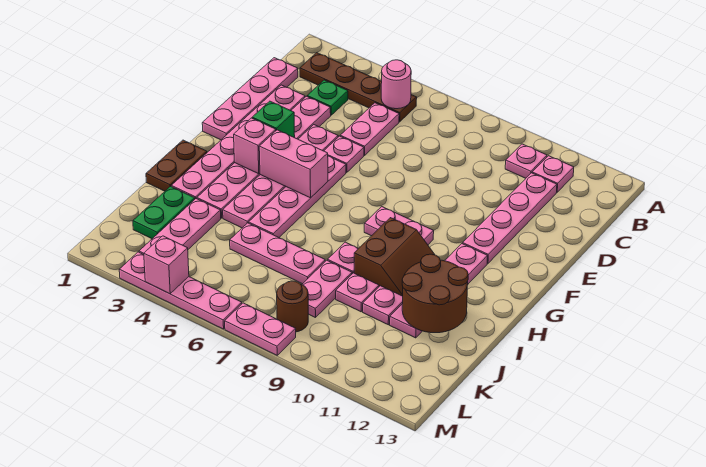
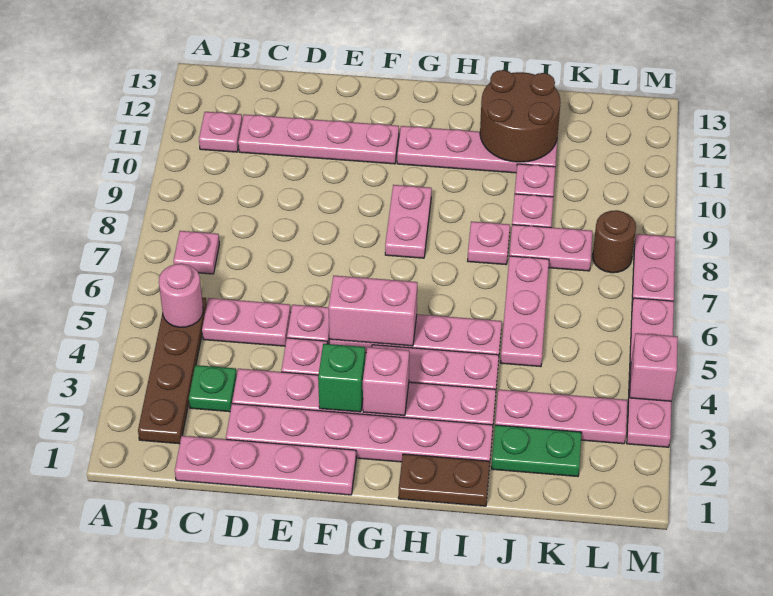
pink 1x1 plate [505,144,547,178] -> pink 1x1 plate moved to [173,231,219,274]
pink 1x2 brick [259,130,328,198] -> pink 1x2 brick turned to [328,276,417,346]
brown 2x2 slope [354,218,435,296] -> none

